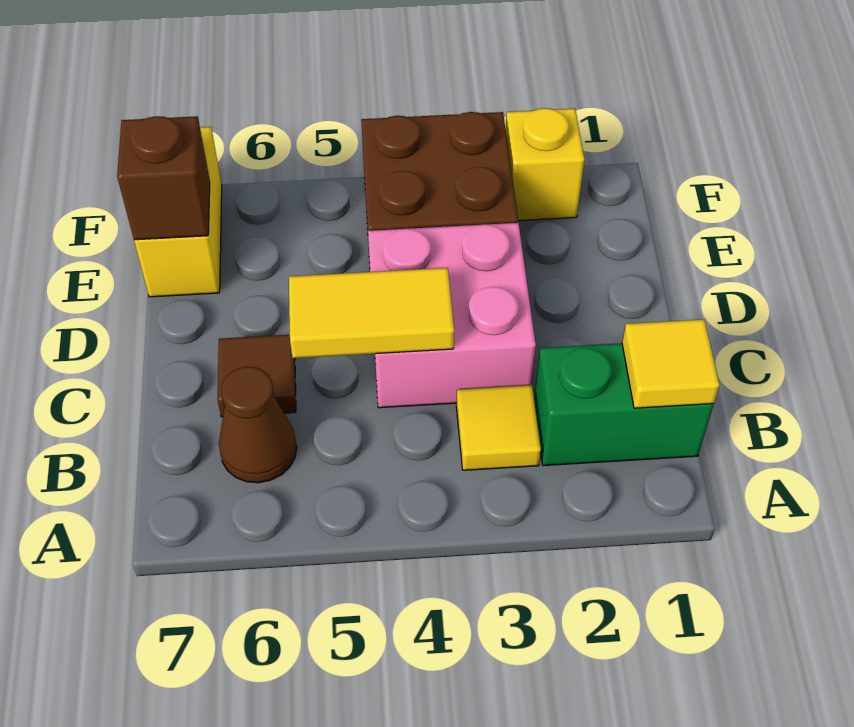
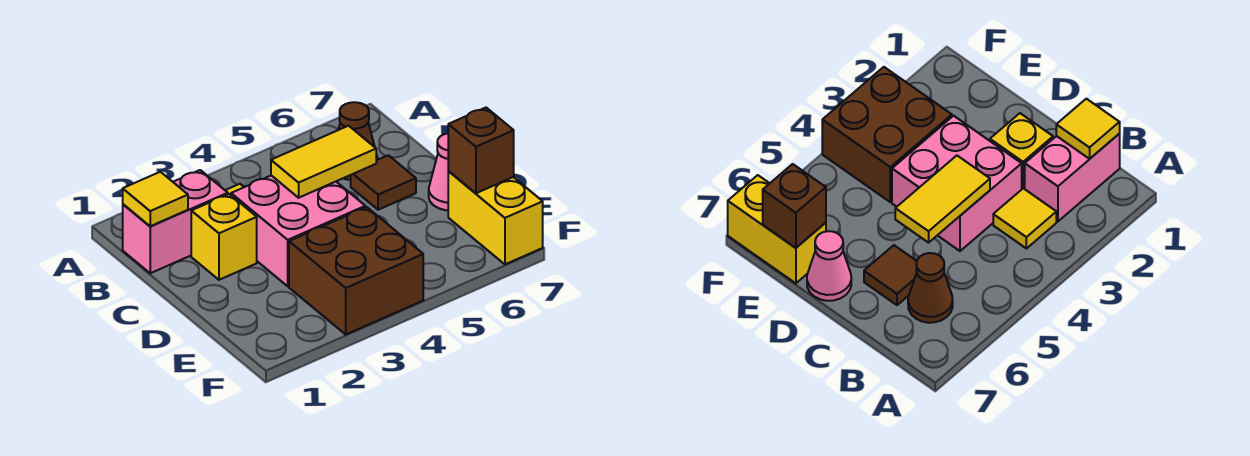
green 1x2 brick [534,343,714,466] -> pink 1x2 brick [123,170,228,273]
none -> pink 1x1 cone [429,133,448,210]
yellow 1x1 brick [506,108,584,221] -> yellow 1x1 brick moved to [191,194,257,280]

